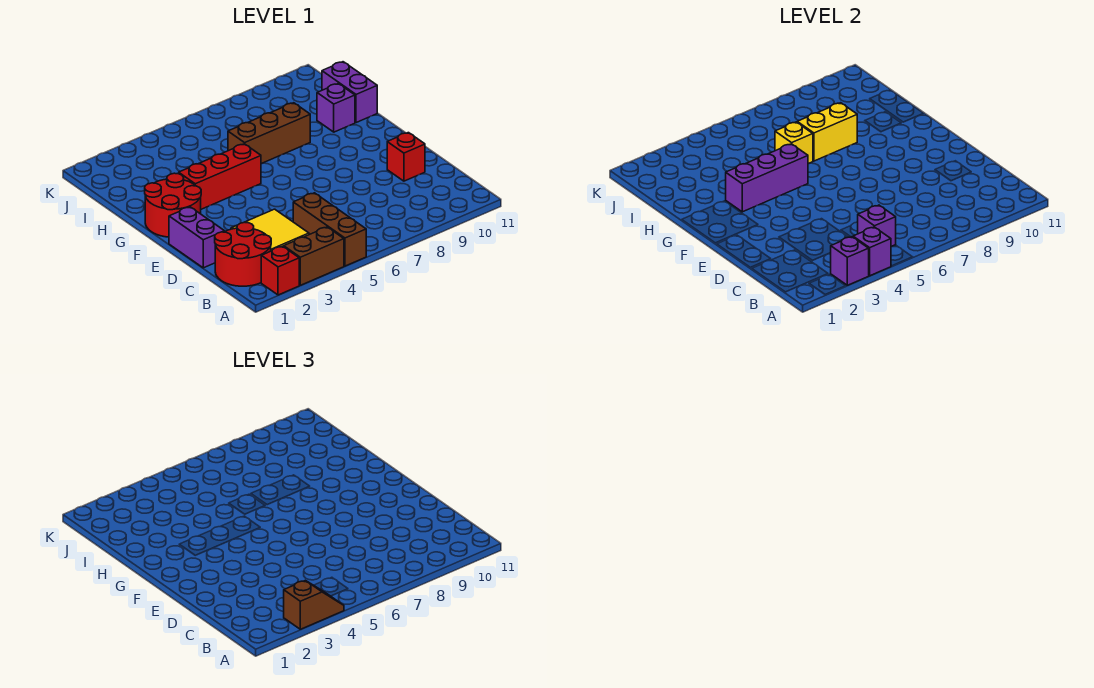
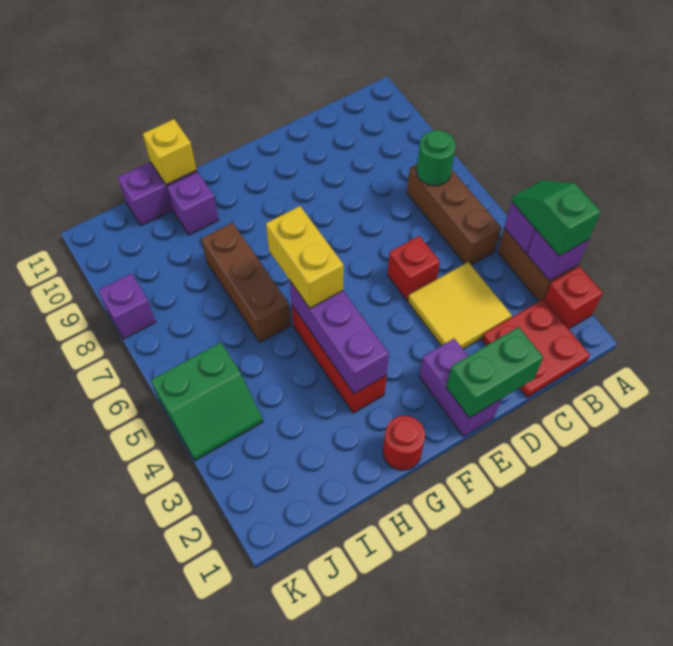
brown 1x2 slope [284,580,344,629] -> green 1x2 slope [511,180,601,256]
brown 1x3 brick [293,193,366,266] -> brown 1x3 brick turned to [407,164,501,265]
red 2x2 round brick [215,222,271,286] -> red 2x2 plate [482,299,590,397]
purple 1x1 brick [858,205,896,246] -> purple 1x1 brick moved to [98,274,156,339]
none -> green 1x1 round brick [417,130,456,186]
purple 1x2 brick [169,207,224,268] -> purple 1x2 brick turned to [419,339,501,436]
none -> green 1x2 brick [446,327,543,418]
red 1x1 brick [387,133,425,181] -> red 1x1 brick moved to [388,236,440,300]
red 2x2 round brick [145,173,201,237] -> red 1x1 round brick [383,416,425,470]
yellow 1x1 brick [775,122,813,164] -> yellow 1x1 brick moved to [143,119,196,185]
yellow 1x2 brick [797,103,857,161] -> yellow 1x2 brick moved to [266,206,344,308]
none -> green 2x2 slope [151,342,263,461]

